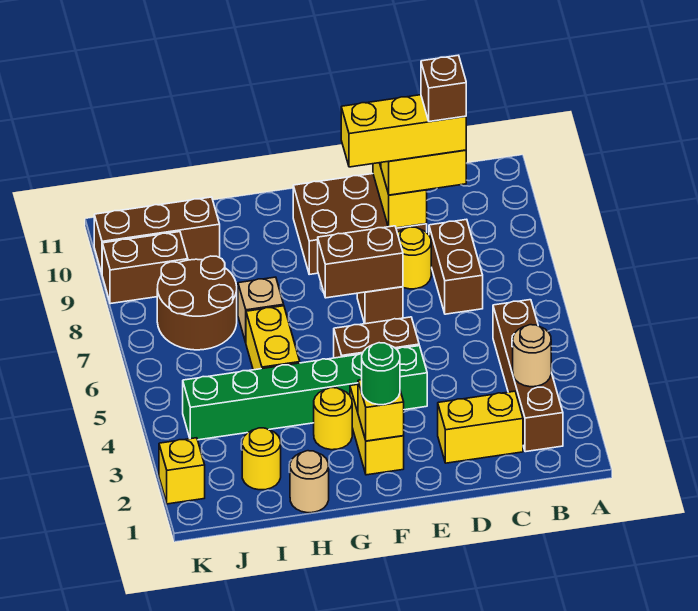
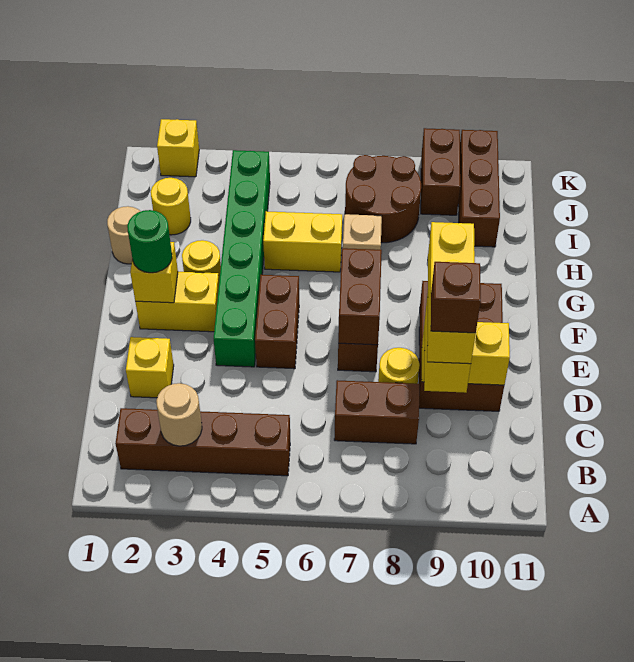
yellow 1x2 brick [438,391,523,463] -> yellow 1x1 brick [126,337,174,398]

